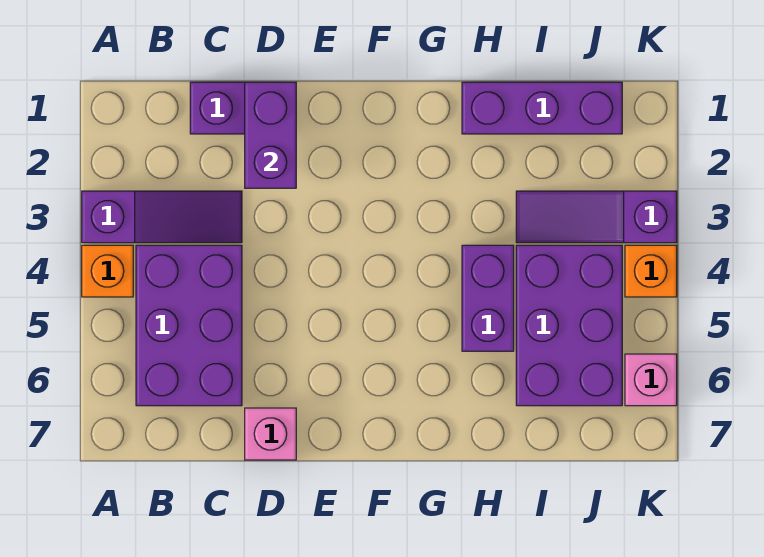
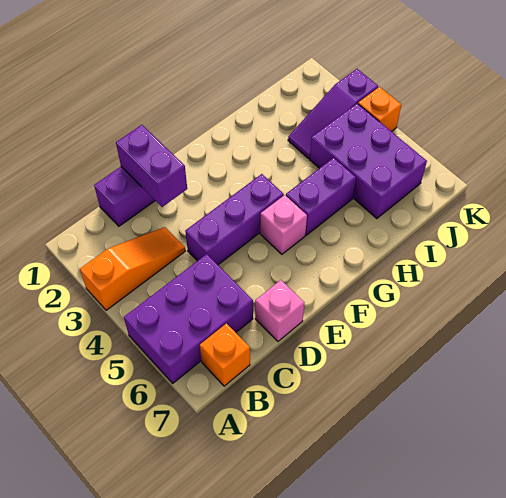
purple 1x3 slope [82,191,242,243] -> orange 1x3 slope [80,227,185,310]
orange 1x1 brick [82,245,133,297] -> orange 1x1 brick moved to [200,323,250,386]
purple 2x3 brick [136,245,242,406] -> purple 2x3 brick turned to [124,254,253,383]
purple 1x3 brick [462,82,622,134] -> purple 1x3 brick moved to [185,174,284,265]
purple 1x2 brick [462,245,514,351] -> purple 1x2 brick turned to [286,158,356,235]
pink 1x1 brick [625,354,677,406] -> pink 1x1 brick moved to [260,195,307,254]

